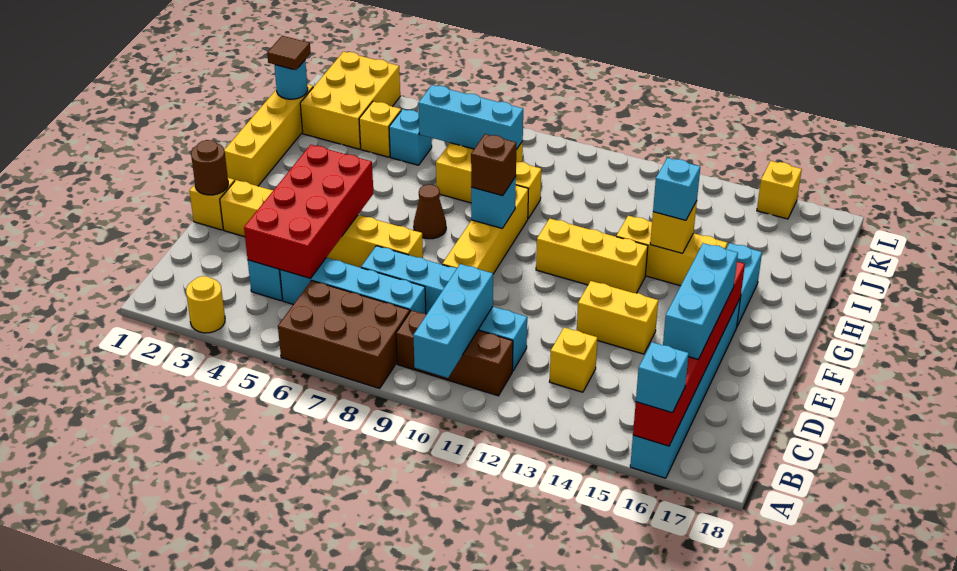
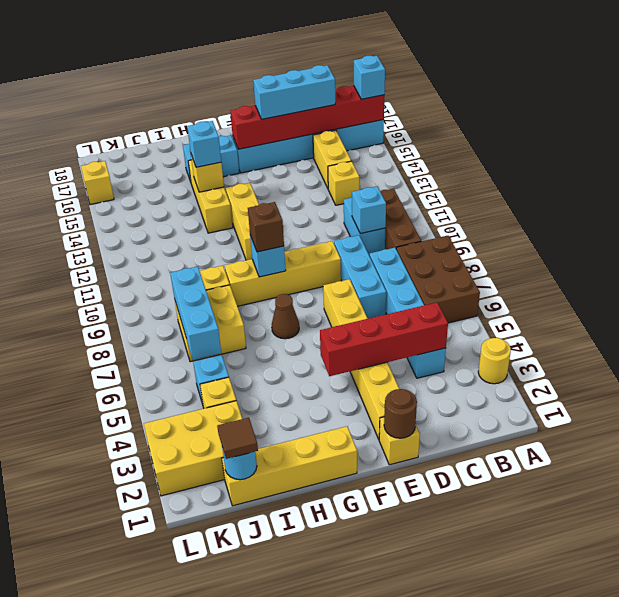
cyan 1x3 brick [413,264,493,378] -> cyan 1x1 brick [352,186,386,234]
red 2x4 brick [244,145,374,278] -> red 1x4 brick [320,302,448,376]
yellow 1x2 brick [577,281,658,354] -> yellow 1x2 brick moved to [313,130,351,188]

